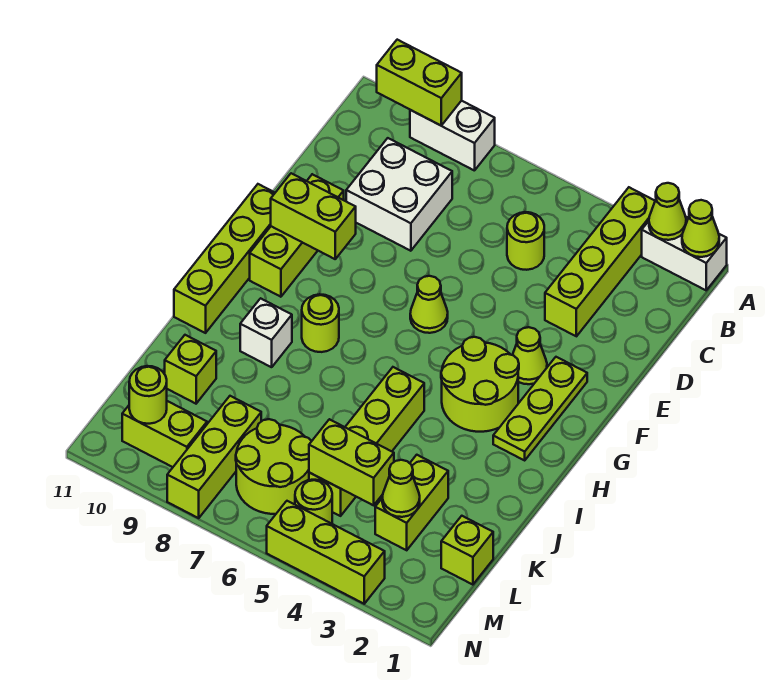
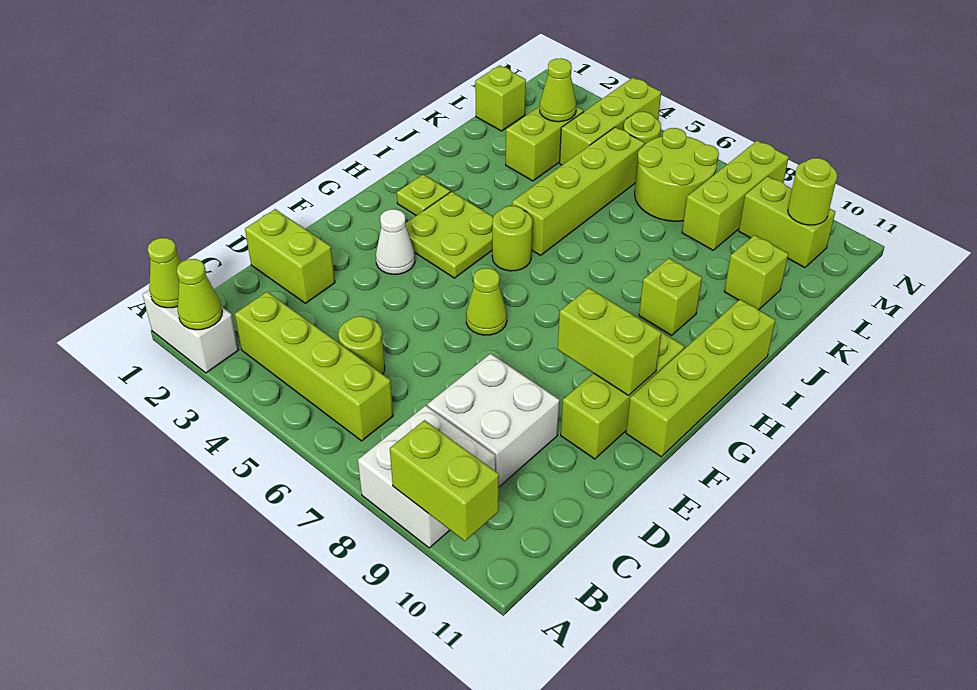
lime 1x4 brick [545,187,655,336] -> lime 1x4 brick turned to [235,292,393,441]
white 1x2 brick [410,101,495,171] -> white 2x2 brick [358,405,495,548]
lime 1x3 plate [493,357,587,460] -> lime 1x1 plate [397,175,450,216]
lime 1x1 cone [513,327,547,384] -> white 1x1 cone [376,209,415,274]
lime 2x2 round brick [441,337,519,432] -> lime 2x2 plate [405,192,493,278]
lime 1x1 round brick [302,294,339,352] -> lime 1x1 round brick moved to [492,206,532,271]
white 1x1 brick [240,298,292,367] -> lime 1x1 brick [639,258,702,335]
lime 1x2 brick [309,419,394,505] -> lime 1x2 brick moved to [245,209,335,303]
lime 1x3 brick [267,501,385,604] -> lime 1x3 brick turned to [560,78,661,165]

